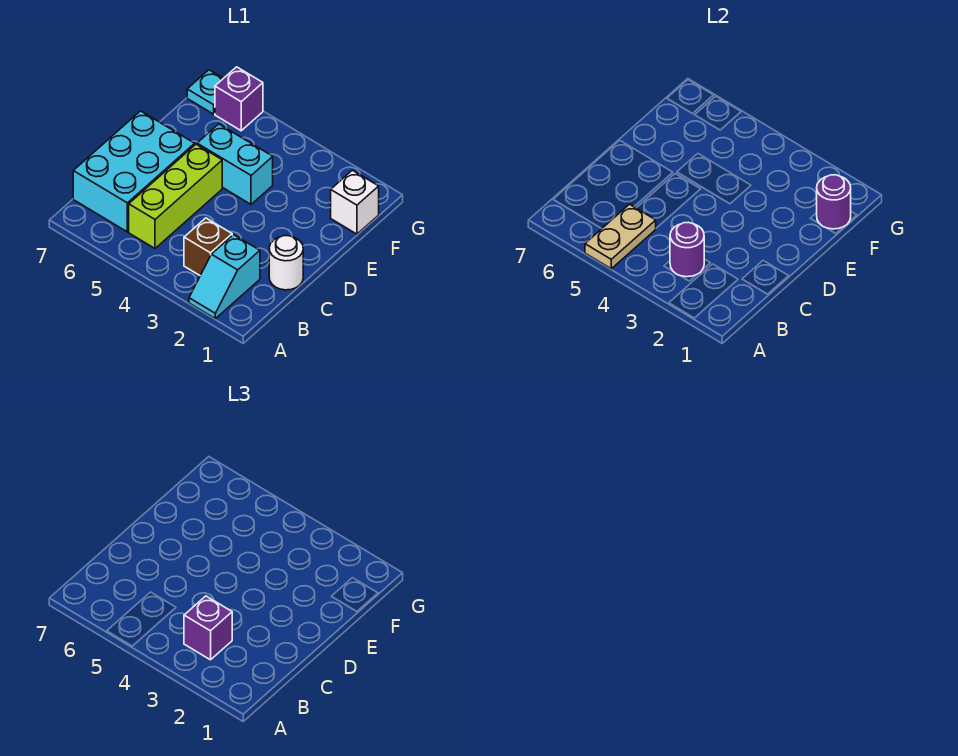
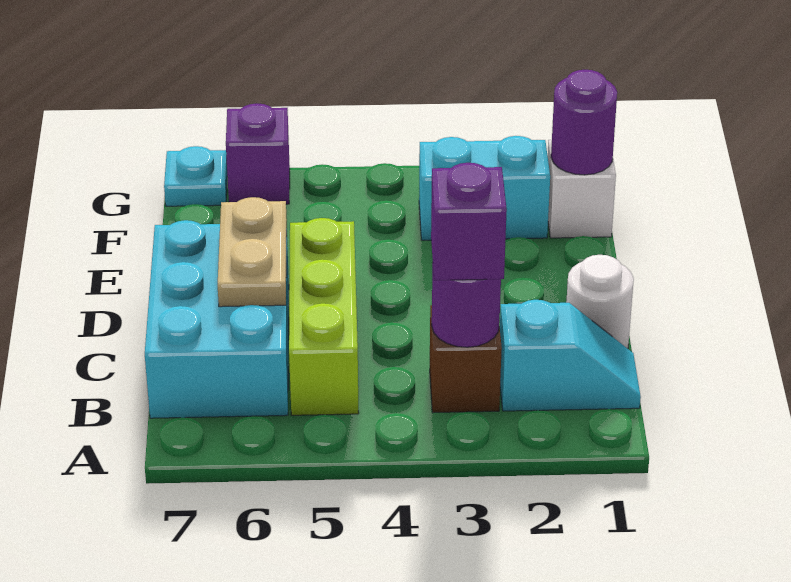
cyan 1x2 slope [189,235,260,319] -> cyan 1x2 slope turned to [500,300,641,411]
tan 1x2 plate [585,204,656,269] -> tan 1x2 plate moved to [218,197,287,307]
cyan 1x2 brick [197,124,273,204] -> cyan 1x2 brick moved to [419,136,550,240]

